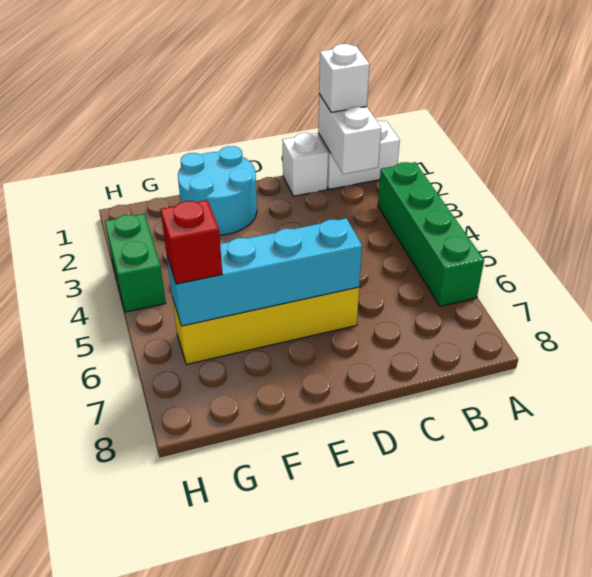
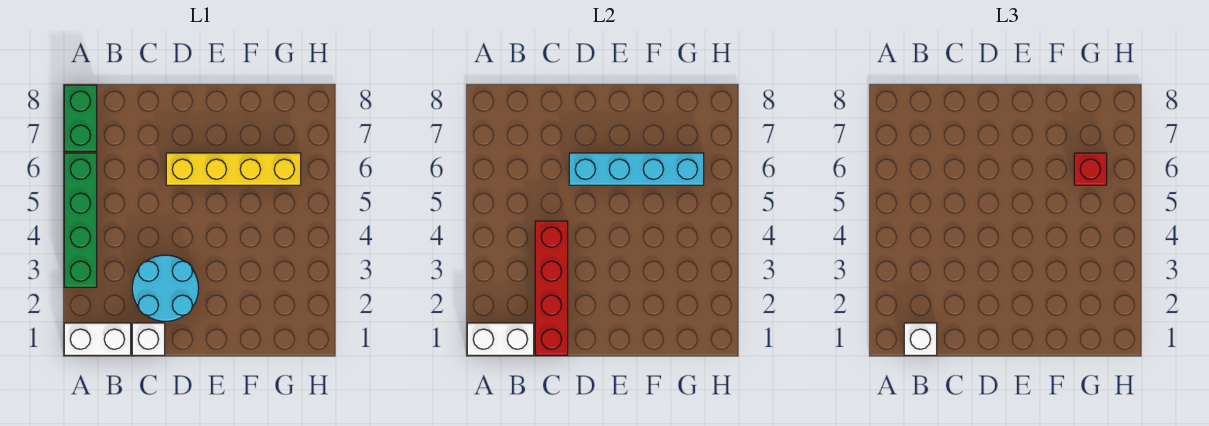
white 1x2 brick [318,94,381,174] -> white 1x2 brick turned to [467,323,534,355]
none -> red 1x4 brick [535,221,568,355]
cyan 2x2 round brick [178,146,257,235] -> cyan 2x2 round brick moved to [132,255,199,321]
green 1x2 brick [105,214,166,312] -> green 1x2 brick moved to [64,85,97,151]

